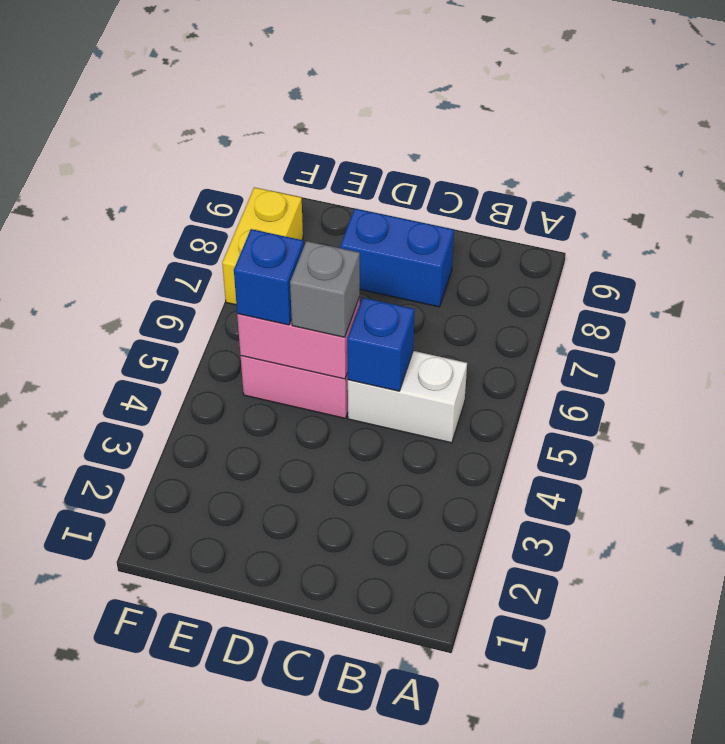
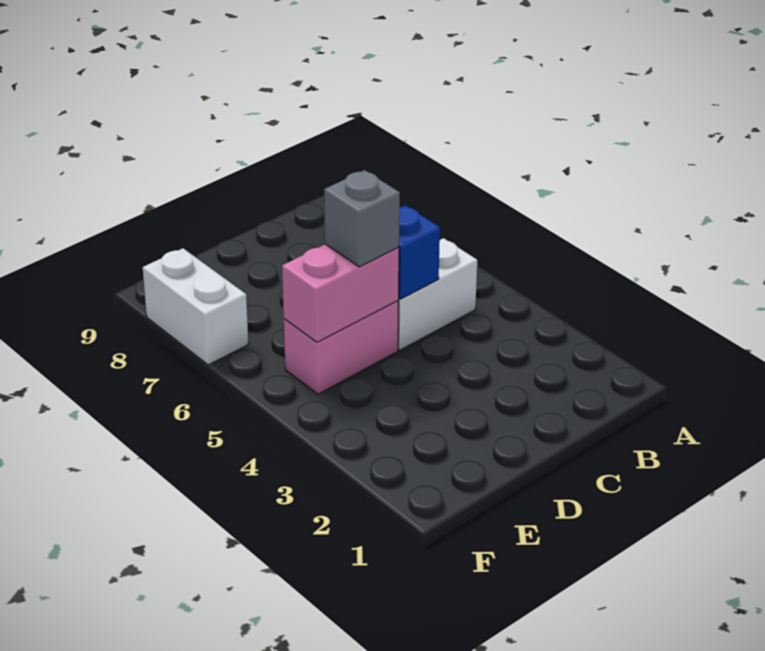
blue 1x2 brick [341,208,454,307] -> none
blue 1x1 brick [234,229,304,325] -> none
yellow 1x2 brick [222,187,303,305] -> white 1x2 brick [143,248,248,365]

